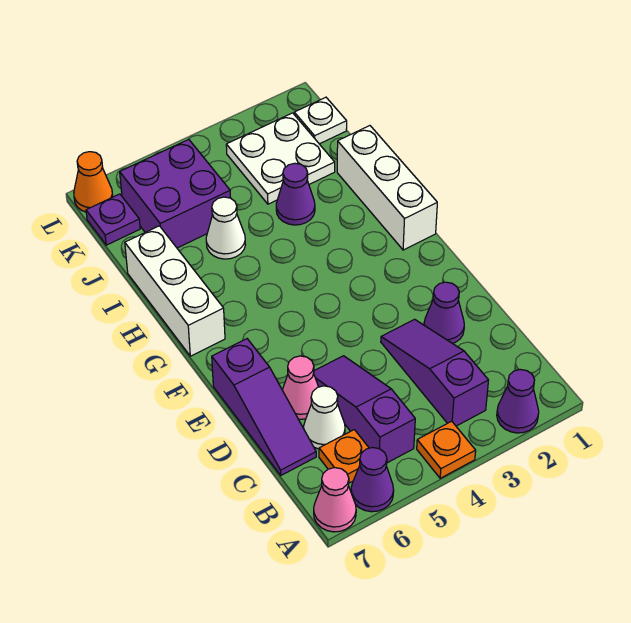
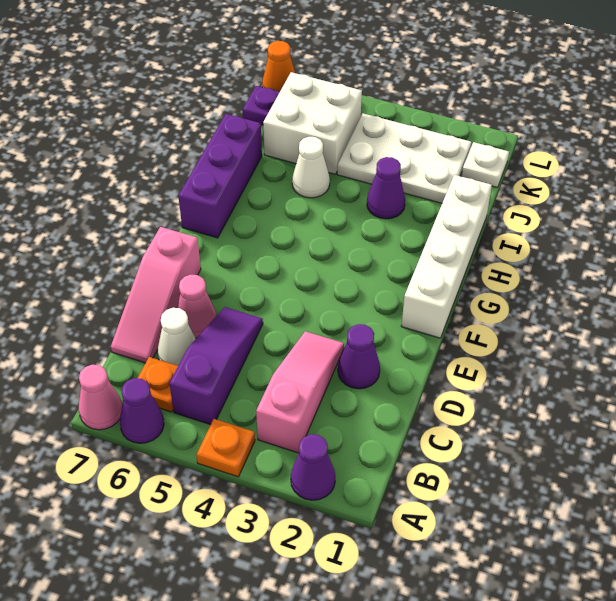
purple 1x3 slope [381,319,489,426] -> pink 1x3 slope [256,331,344,453]
purple 1x3 slope [212,339,316,475] -> pink 1x3 slope [111,227,201,363]
white 1x3 brick [337,126,437,250] -> white 1x4 brick [401,175,492,338]
white 1x3 brick [125,226,225,356] -> purple 1x3 brick [178,114,262,238]
white 2x2 plate [226,113,335,204] -> white 2x3 plate [337,113,471,203]
purple 2x2 brick [120,139,231,248] -> white 2x2 brick [263,72,362,174]

